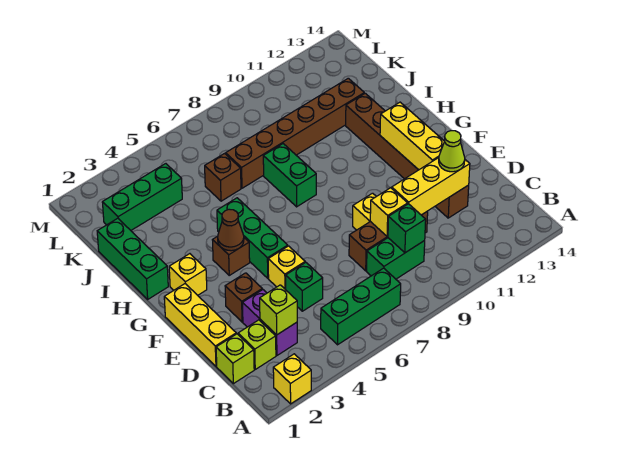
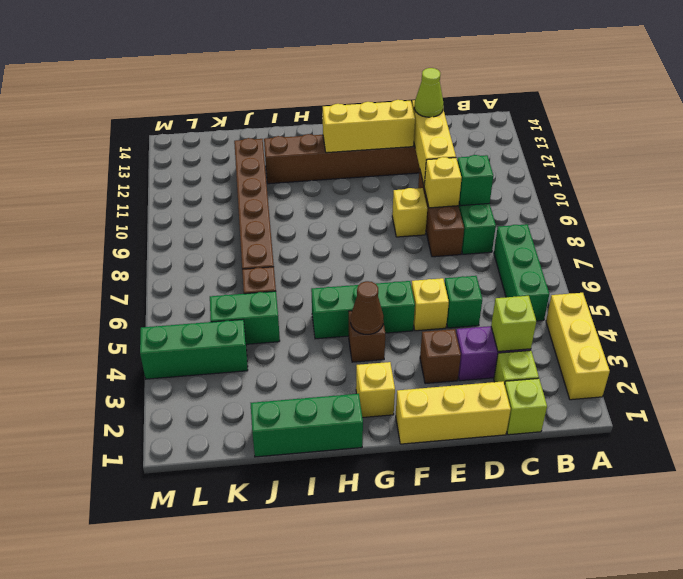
yellow 1x1 brick [273,354,311,404] -> yellow 1x3 brick [546,293,610,400]
green 1x2 brick [263,144,316,207] -> green 1x2 brick moved to [210,291,280,344]
green 1x3 brick [102,164,182,230] -> green 1x3 brick turned to [140,319,248,379]

